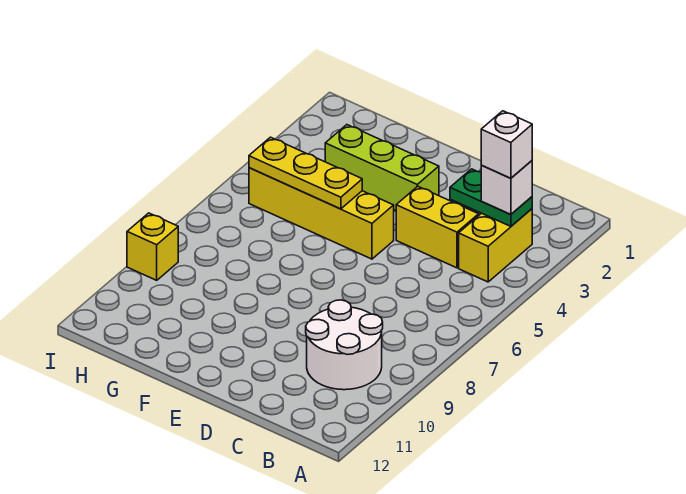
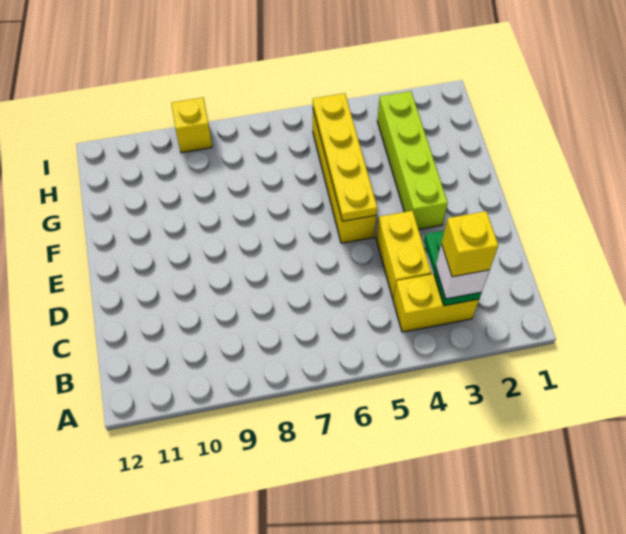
white 1x1 brick [481,111,532,178] -> yellow 1x1 brick [442,211,499,277]
white 2x2 round brick [306,300,383,390] -> none
lime 1x3 brick [325,125,439,211] -> lime 1x4 brick [377,91,448,229]
yellow 1x3 plate [249,137,362,209] -> yellow 1x4 plate [313,93,377,221]

